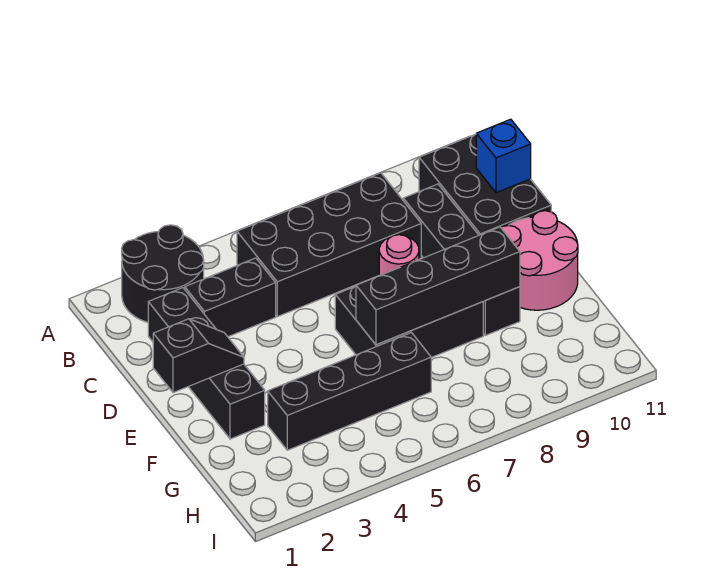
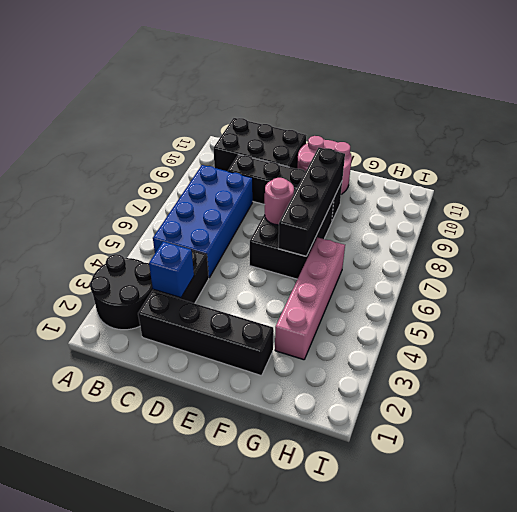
black 2x4 brick [237,173,421,317] -> blue 2x4 brick [153,165,253,278]
blue 1x1 brick [476,119,531,193] -> blue 1x1 brick moved to [149,242,194,298]
black 1x2 slope [153,319,244,393] -> none
black 1x4 brick [268,333,431,450] -> pink 1x4 brick [275,237,345,360]

